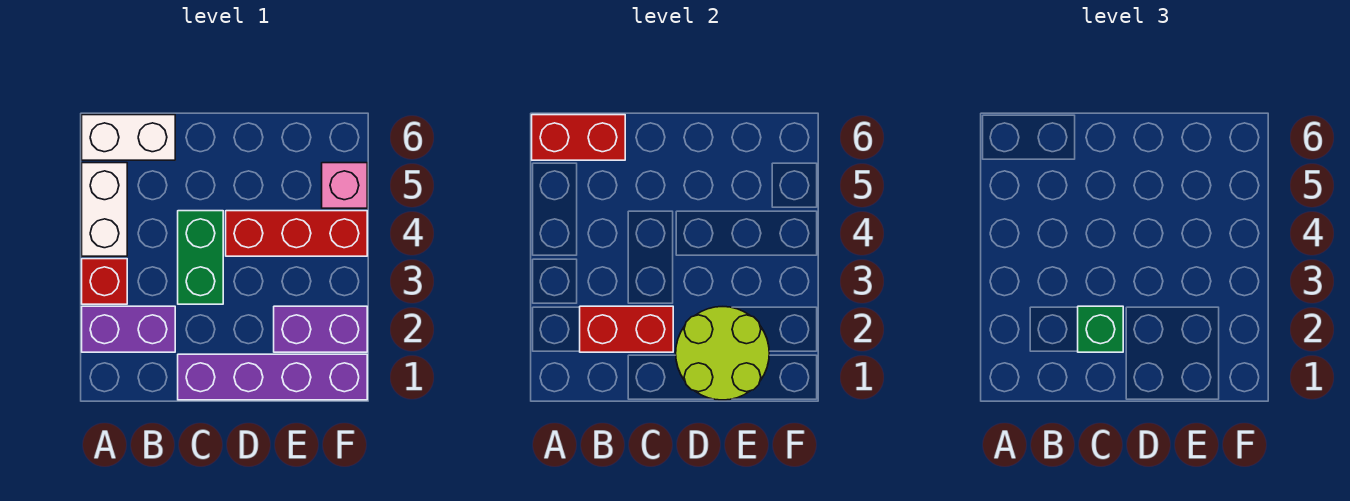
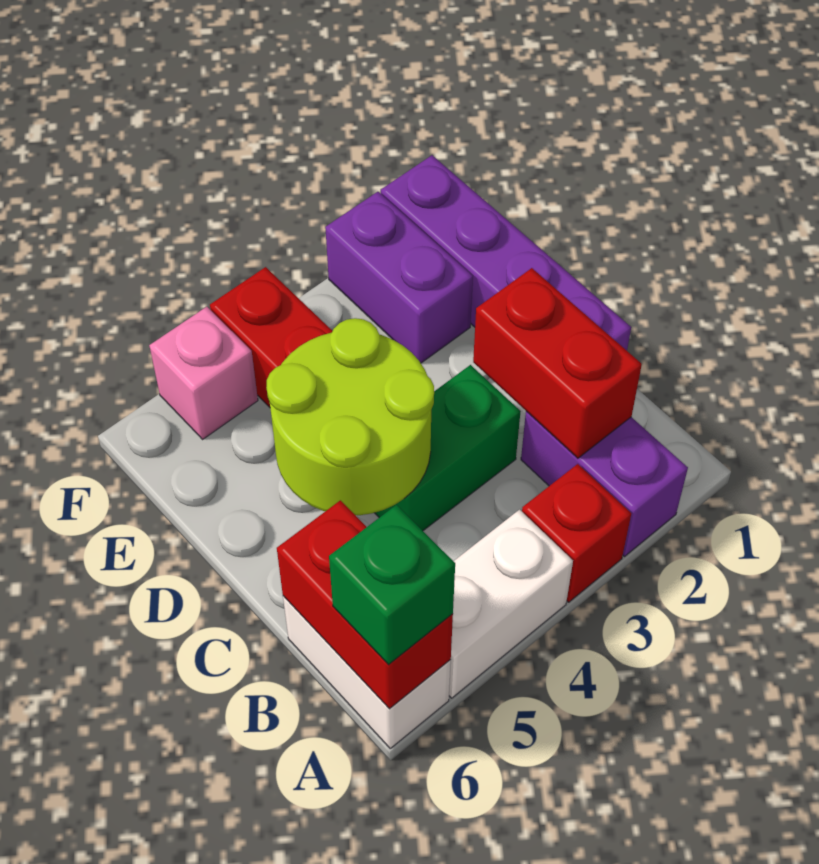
green 1x1 brick [1078,306,1123,352] -> green 1x1 brick moved to [329,505,455,665]
lime 2x2 round brick [676,307,769,400] -> lime 2x2 round brick moved to [266,318,434,515]

